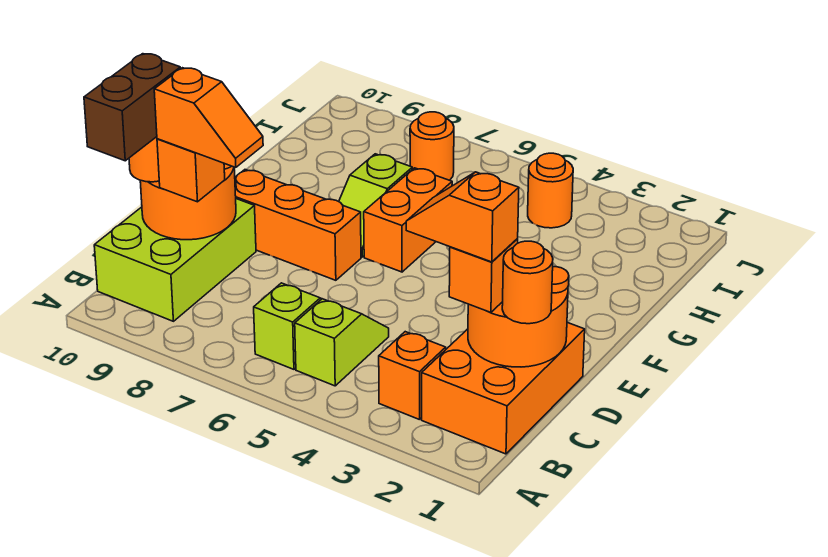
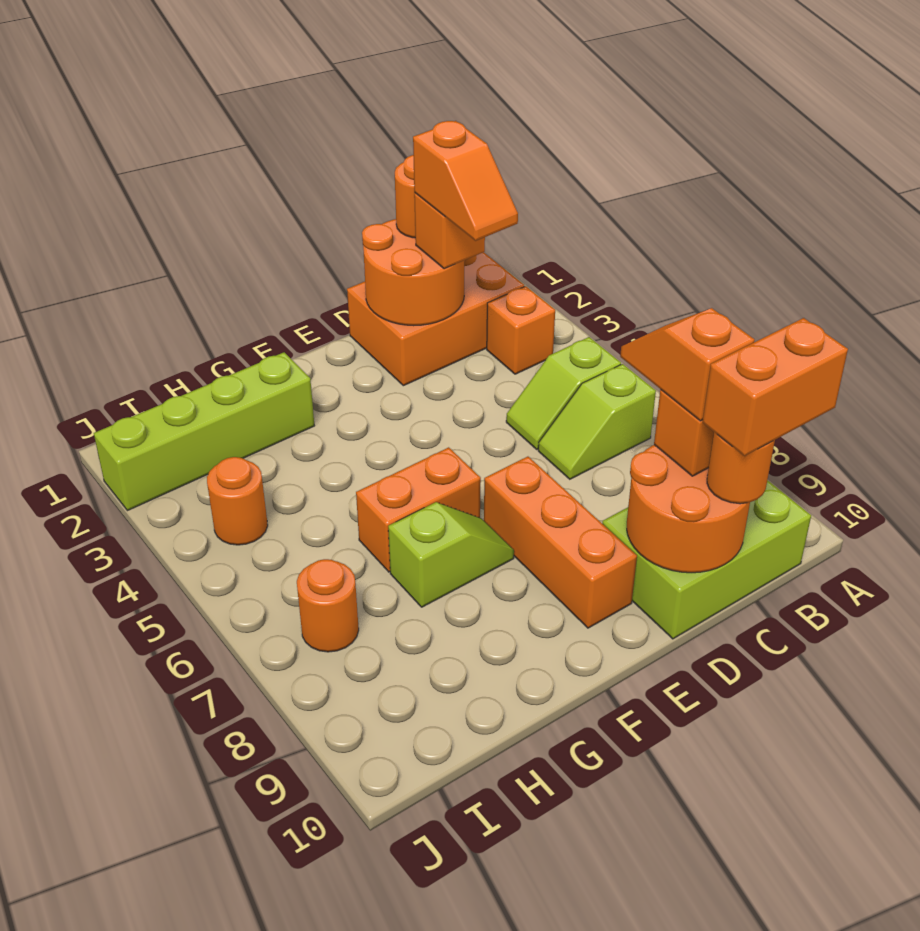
brown 1x2 brick [84,54,181,161] -> orange 1x2 brick [702,318,848,456]
none -> lime 1x4 brick [94,352,314,511]

